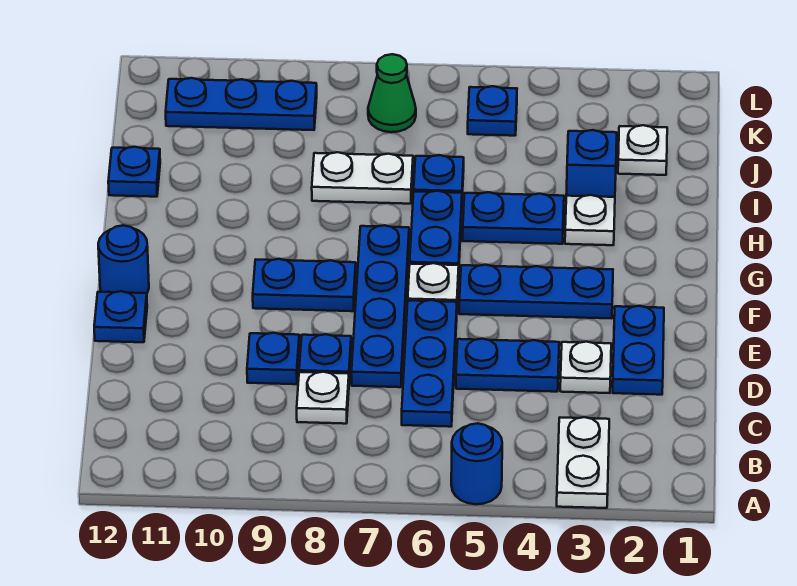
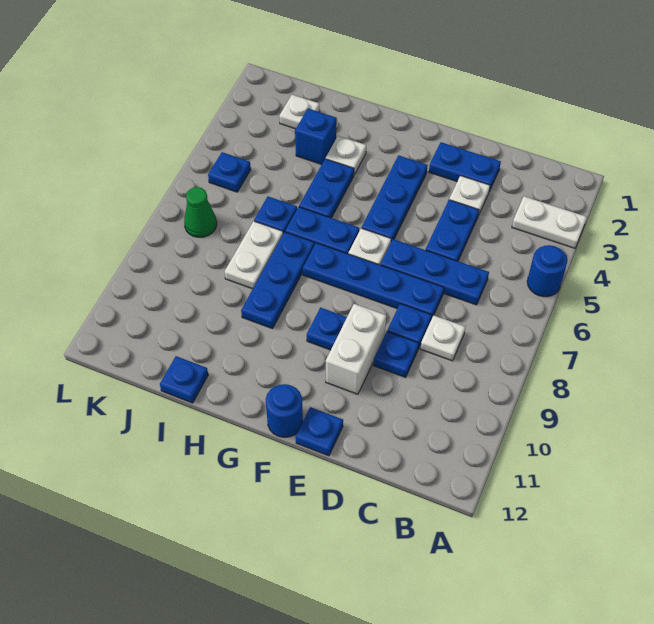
none -> white 1x2 brick [326,304,386,394]
blue 1x2 plate [253,259,356,311] -> blue 1x1 plate [307,308,347,350]
blue 1x3 plate [166,78,317,130] -> blue 1x3 plate moved to [241,232,314,329]

